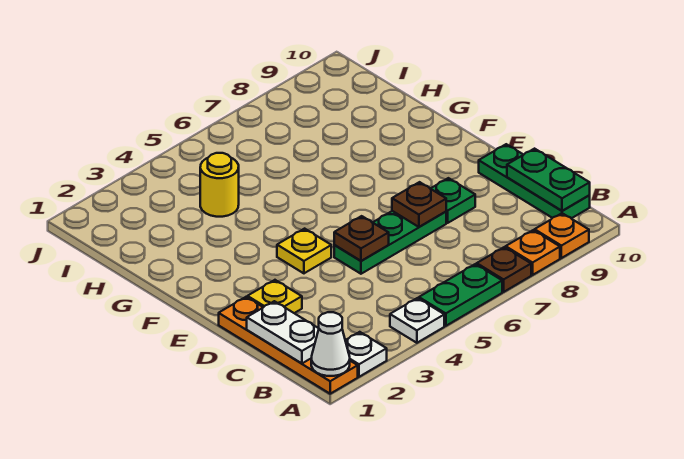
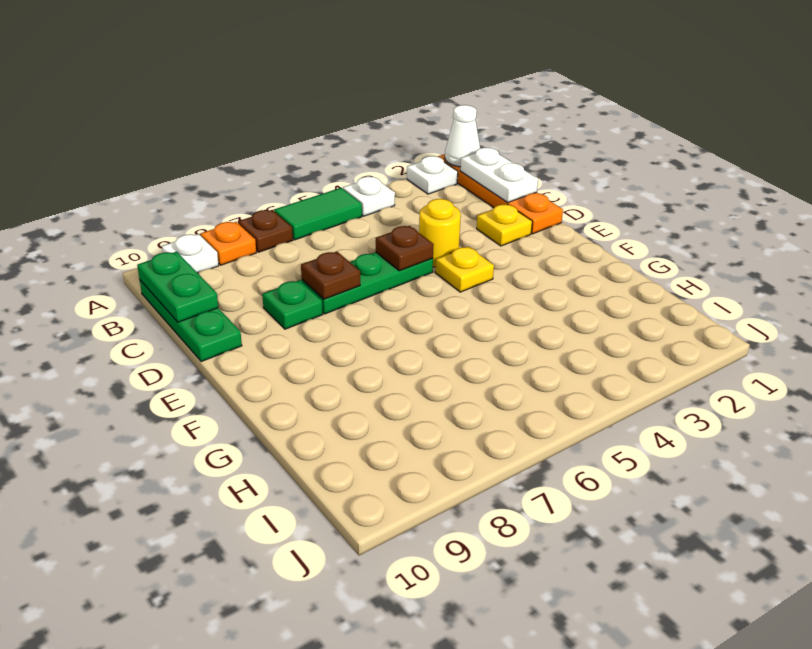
green 1x2 plate [419,264,502,326] -> green 1x2 tile [274,188,362,240]
orange 1x1 plate [535,213,589,258] -> white 1x1 plate [162,234,219,273]
yellow 1x1 round brick [200,153,239,217] -> yellow 1x1 round brick moved to [419,199,461,267]

